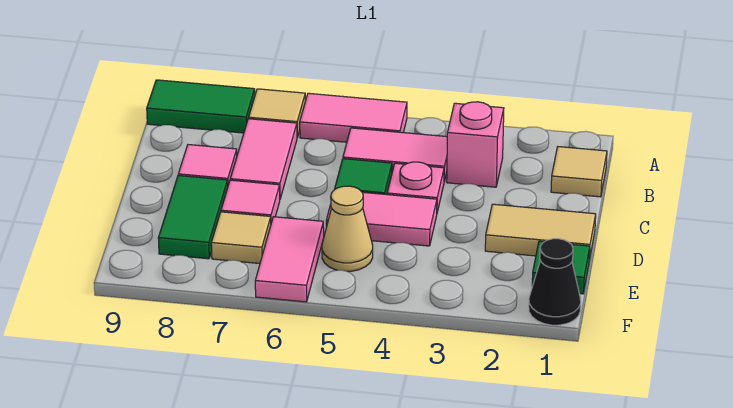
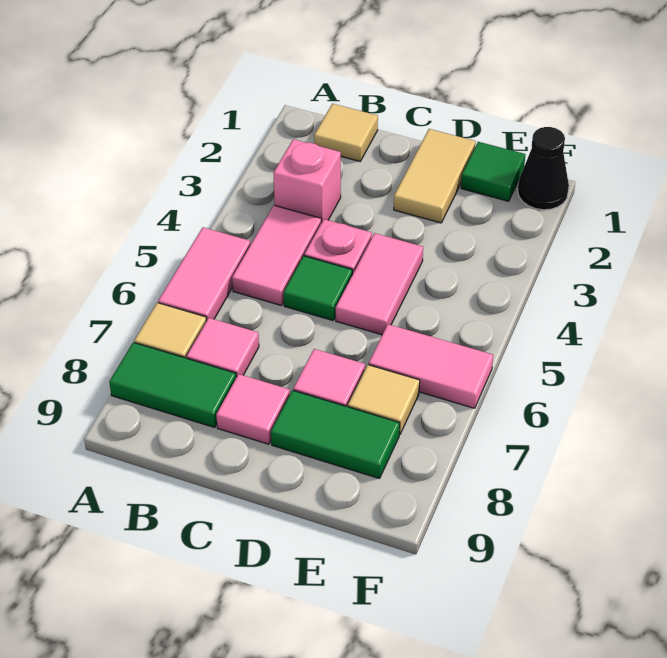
green 1x2 tile [147,80,255,133] -> green 1x2 tile turned to [109,342,236,427]
pink 1x2 tile [230,119,297,198] -> pink 1x1 tile [187,318,259,377]
tan 1x1 cone [322,186,373,271] -> none

